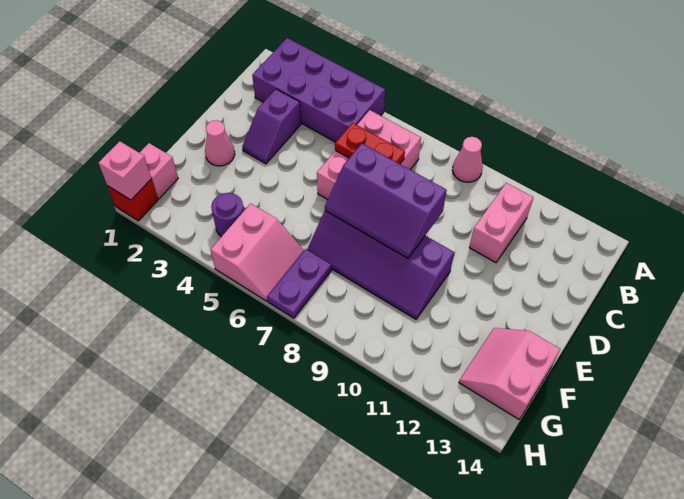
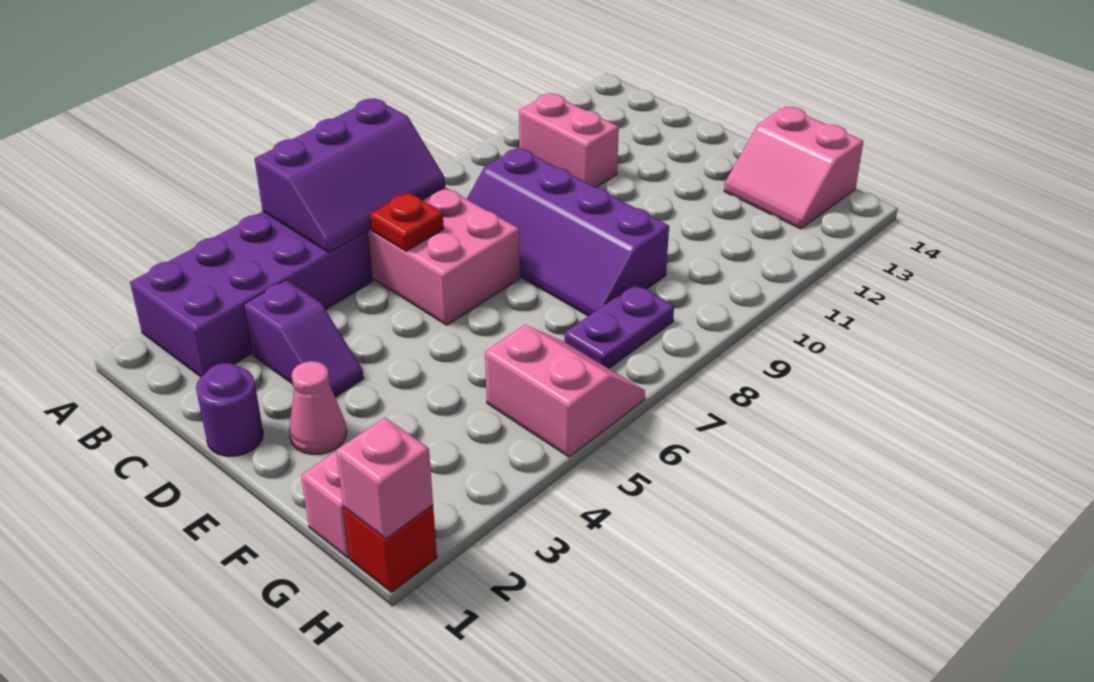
pink 1x1 cone [452,137,483,182] -> none
red 1x2 plate [335,123,405,164] -> red 1x1 plate [370,193,444,251]
purple 2x3 slope [325,143,447,258] -> purple 2x3 slope moved to [255,99,445,253]
purple 2x4 slope [307,211,454,319] -> purple 2x4 slope turned to [467,148,669,316]
purple 1x1 round brick [211,193,244,237] -> purple 1x1 round brick moved to [196,363,263,456]
purple 1x2 plate [267,249,332,318] -> purple 1x2 plate turned to [564,284,674,368]

